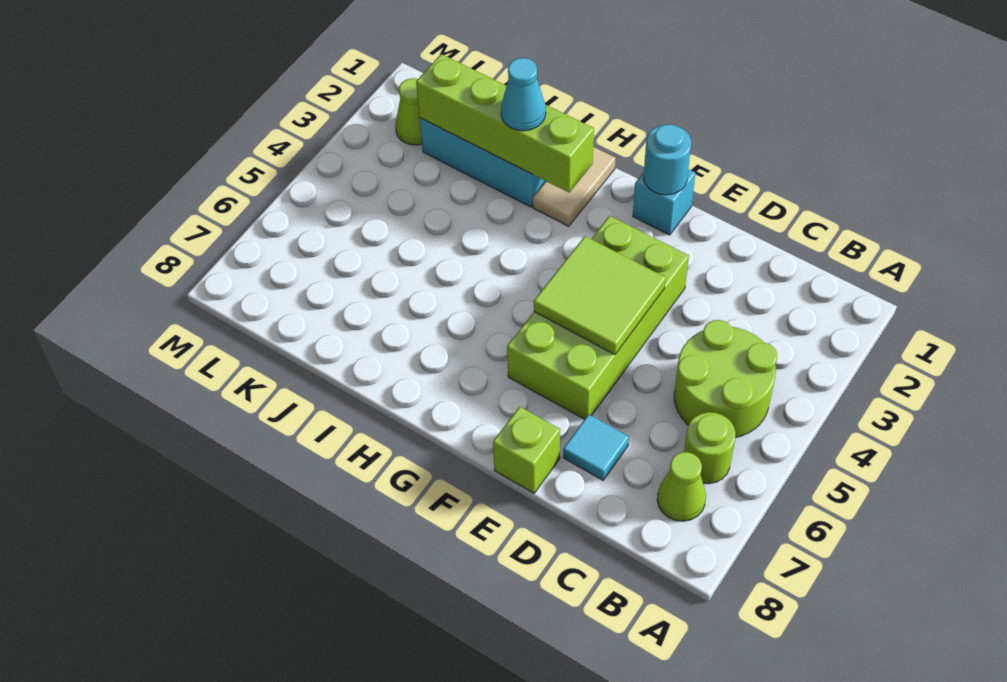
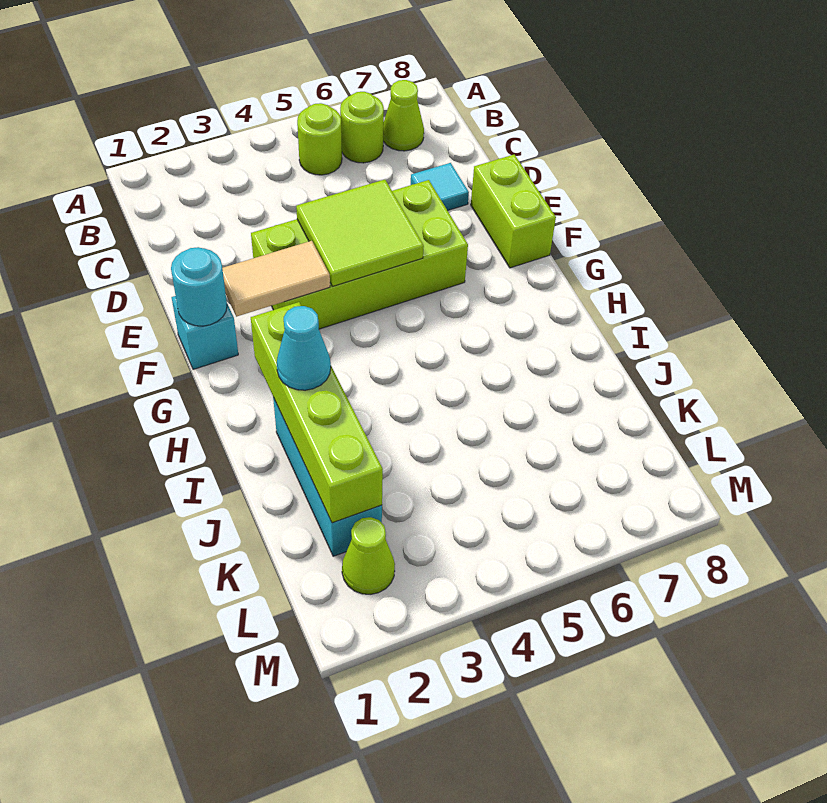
lime 2x2 round brick [674,320,777,438] -> lime 1x1 round brick [297,103,342,175]
lime 1x1 brick [493,407,560,493] -> lime 1x2 brick [471,155,556,268]
tan 1x2 tile [533,147,616,226] -> tan 1x2 tile moved to [222,241,330,317]

